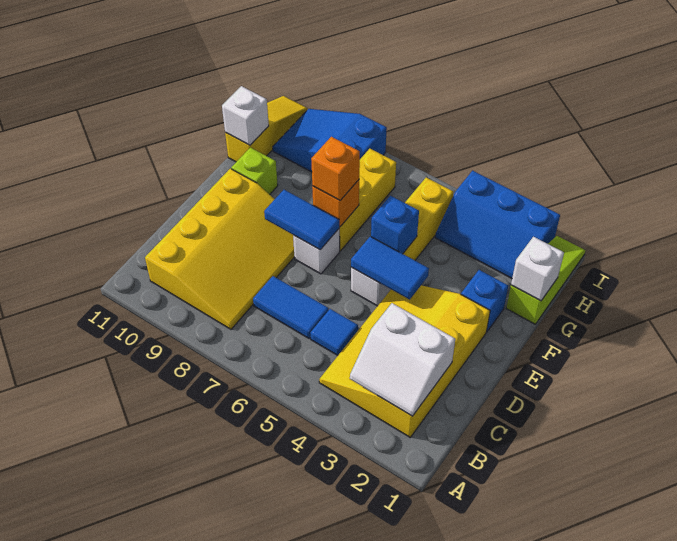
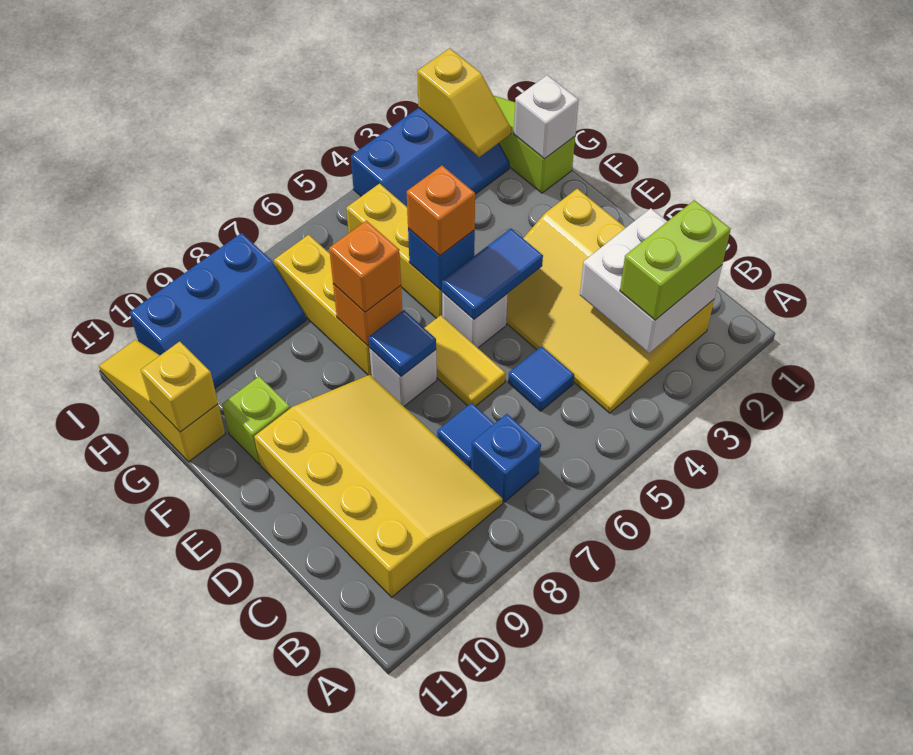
white 2x2 slope [350,303,455,416] -> white 2x2 brick [580,208,722,353]
none -> lime 1x2 brick [620,200,731,320]
blue 1x2 tile [253,276,329,338] -> blue 1x1 tile [437,403,495,469]
none -> yellow 1x2 tile [425,315,505,406]
blue 1x2 tile [264,190,339,250] -> blue 1x1 tile [369,310,436,376]
blue 1x1 brick [461,270,508,332] -> blue 1x1 brick moved to [471,414,541,502]
none -> orange 1x1 brick [407,166,475,255]
white 1x1 brick [222,86,269,145] -> yellow 1x1 brick [141,341,218,432]
none -> yellow 1x2 slope [417,48,511,157]
blue 2x3 slope [273,109,387,172] -> blue 2x3 slope turned to [130,233,306,388]

